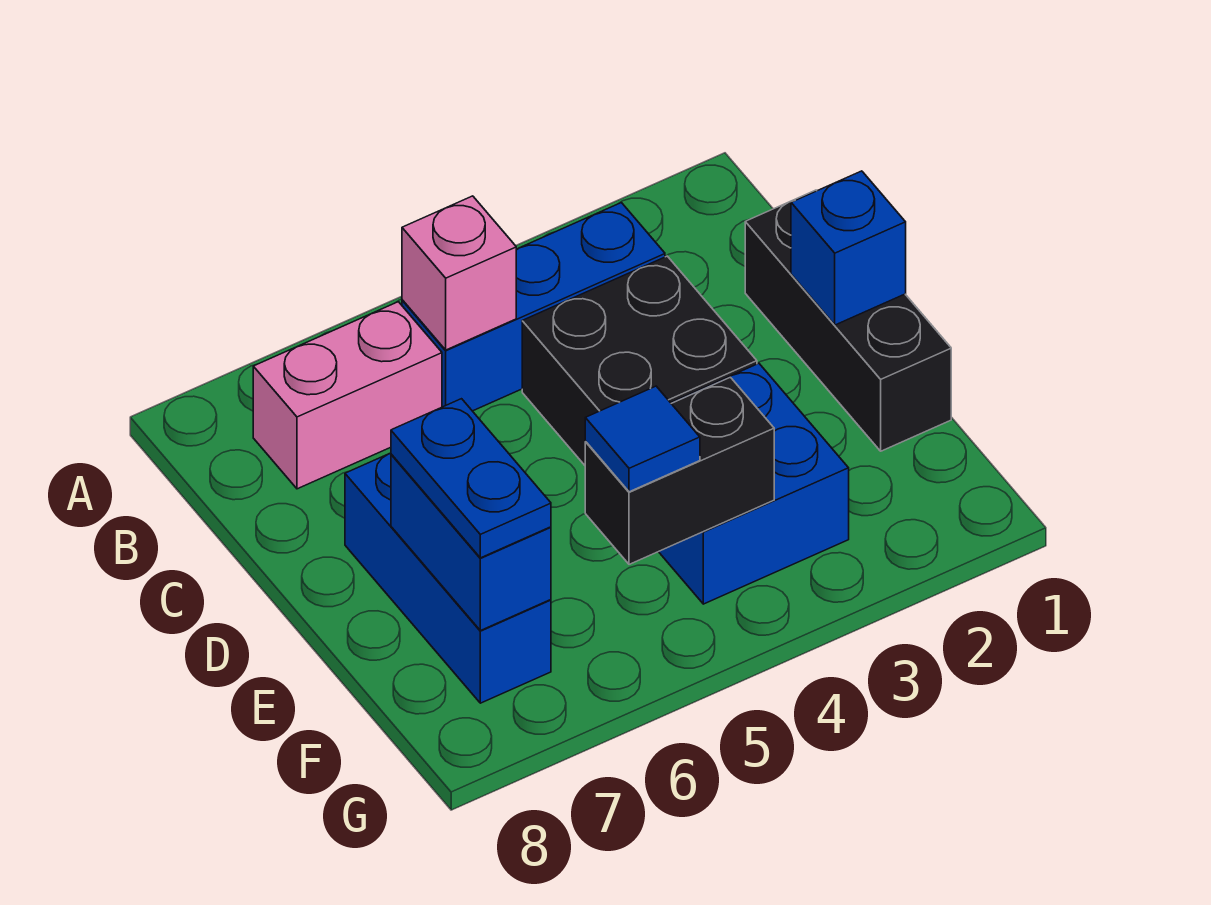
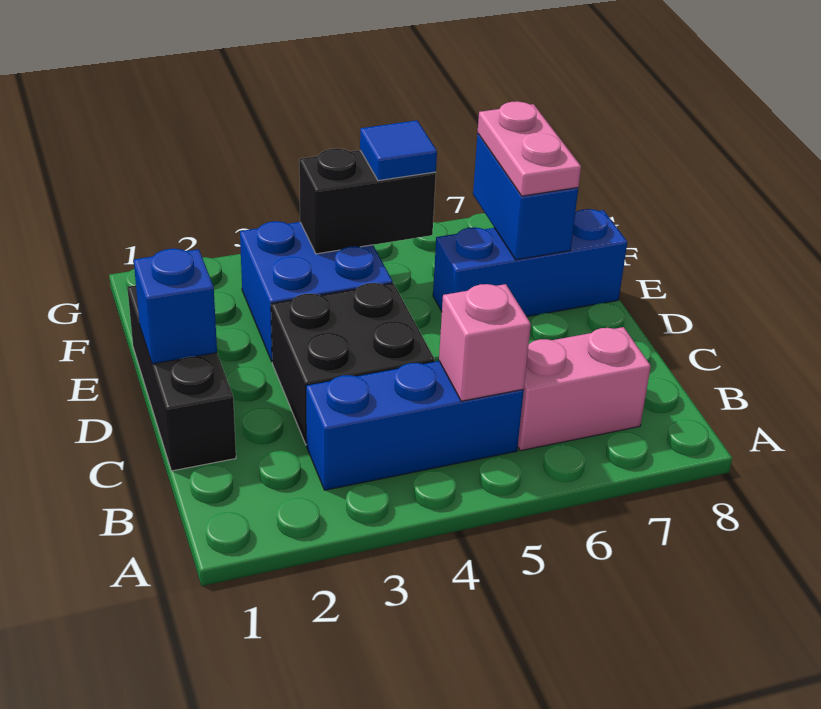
blue 1x3 brick [345,453,551,703] -> blue 1x3 brick turned to [433,209,627,317]
blue 1x2 plate [391,399,551,558] -> pink 1x2 plate [478,101,581,196]

